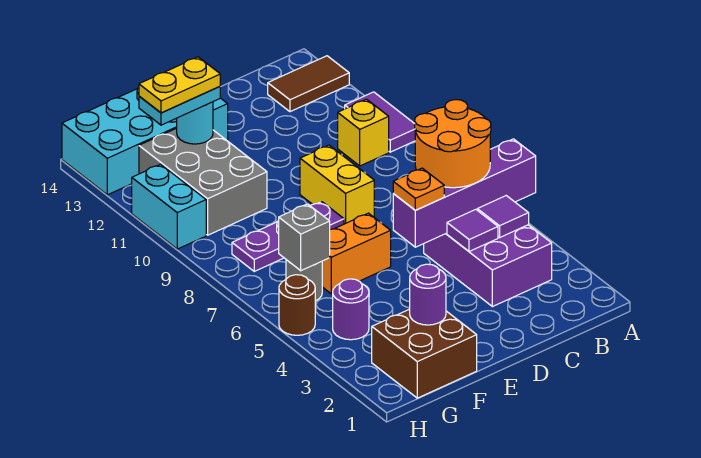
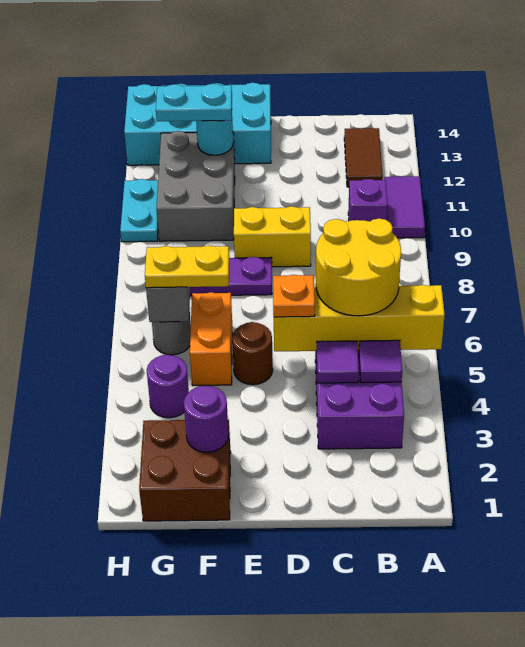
purple 1x4 brick [393,139,536,247] -> yellow 1x4 brick [274,285,445,351]
brown 1x2 tile [268,56,349,112] -> brown 1x2 tile turned to [344,128,383,187]
orange 2x2 round brick [415,100,491,188] -> yellow 2x2 round brick [316,219,401,316]
yellow 1x1 brick [338,99,389,166] -> purple 1x1 brick [348,179,388,221]
yellow 1x2 brick [300,145,374,224] -> yellow 1x2 brick turned to [234,206,311,267]
orange 1x2 brick [322,213,391,294] -> orange 1x2 brick turned to [190,292,232,385]
yellow 1x2 plate [139,57,220,113] -> yellow 1x2 plate moved to [145,245,229,288]
brown 1x1 round brick [279,275,315,335] -> brown 1x1 round brick moved to [232,322,273,385]
cyan 1x2 brick [132,164,206,249] -> cyan 1x2 plate [120,179,158,242]

